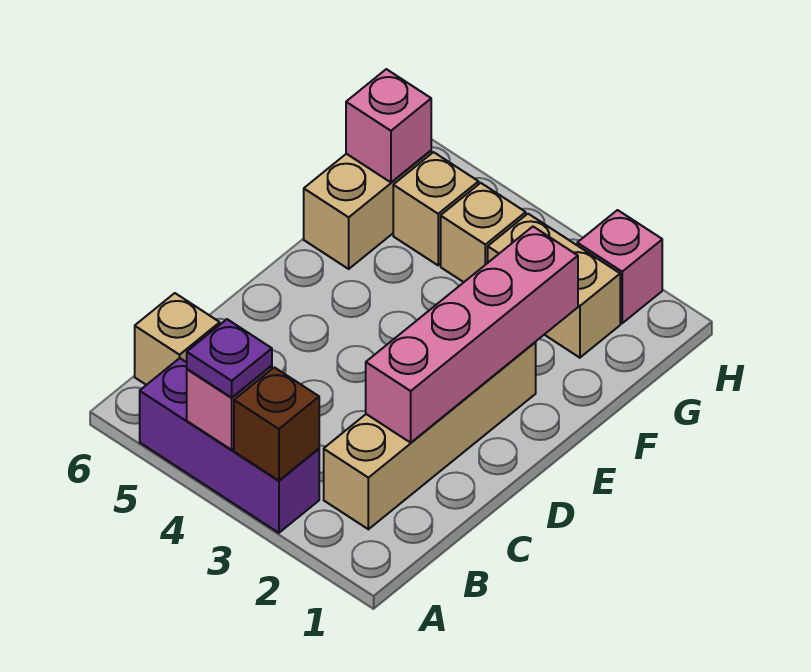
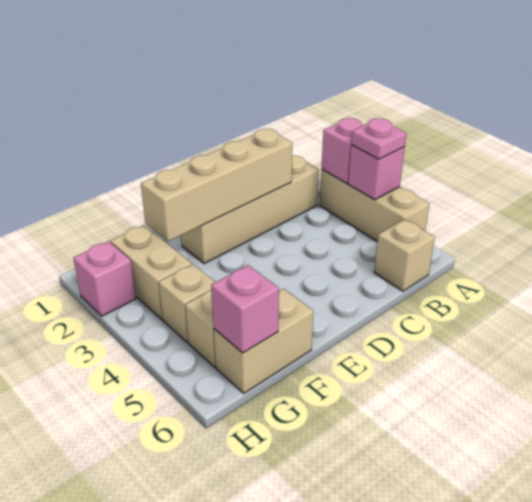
purple 1x3 brick [140,358,319,533] -> tan 1x3 brick [320,169,429,241]
brown 1x1 brick [234,367,319,481] -> pink 1x1 brick [322,118,363,183]
purple 1x1 plate [187,319,272,398] -> pink 1x1 plate [351,119,406,159]
pink 1x4 brick [366,227,578,443] -> tan 1x4 brick [141,129,292,241]

